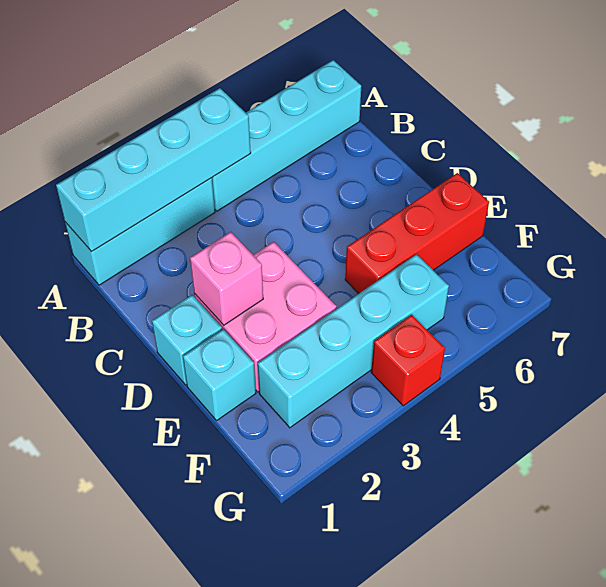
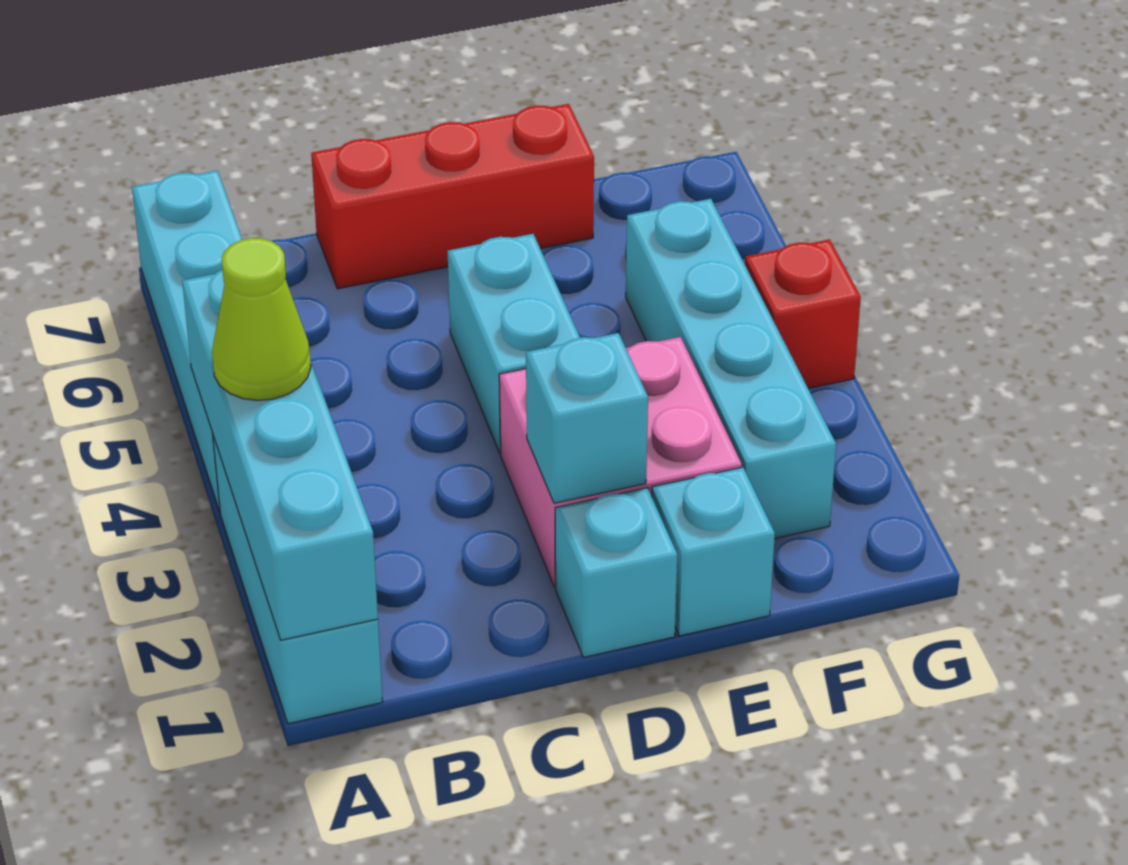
none -> lime 1x1 cone [212,238,311,400]
pink 1x1 brick [190,232,263,325] -> cyan 1x1 brick [526,333,648,503]
none -> cyan 1x2 brick [448,234,580,453]
red 1x3 brick [345,173,489,294] -> red 1x3 brick turned to [311,104,594,289]

